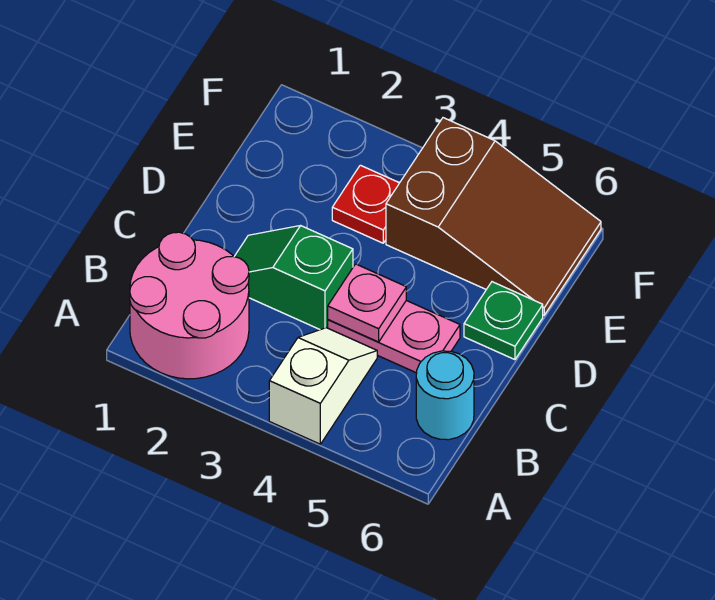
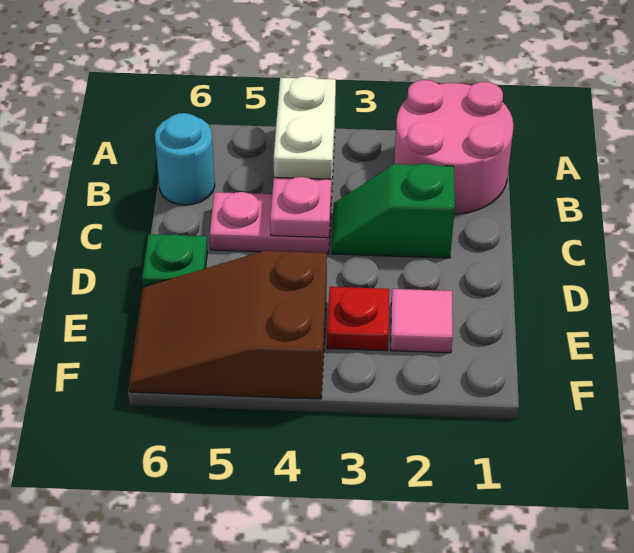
white 1x2 slope [269,328,377,444] -> white 1x2 brick [274,76,336,198]
green 1x2 slope [234,226,353,330] -> green 1x2 slope turned to [332,164,455,258]
none -> pink 1x1 tile [391,289,453,353]

